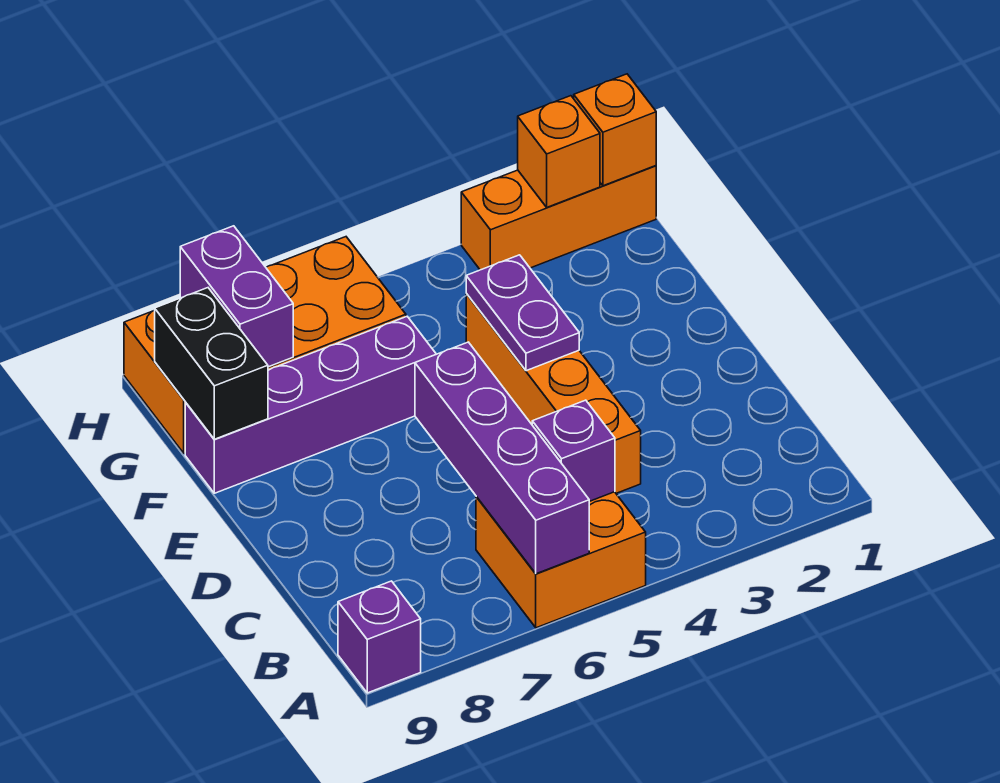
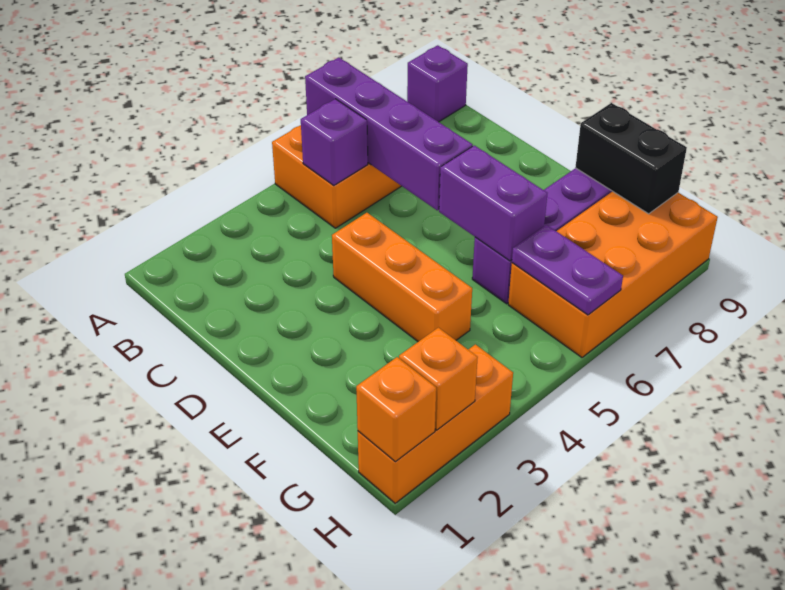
orange 1x4 brick [466,294,641,493] -> orange 1x3 brick [332,213,472,342]
purple 1x2 plate [466,255,579,371] -> purple 1x2 plate moved to [512,225,623,315]
purple 1x2 brick [180,226,293,367] -> purple 1x2 brick moved to [439,145,547,261]

